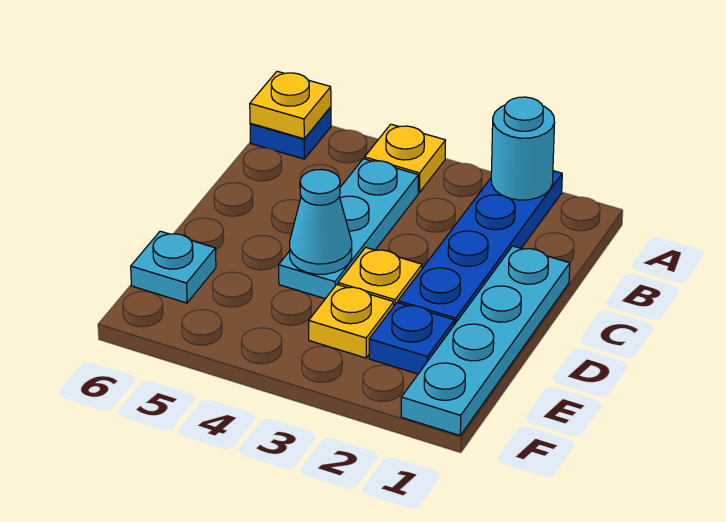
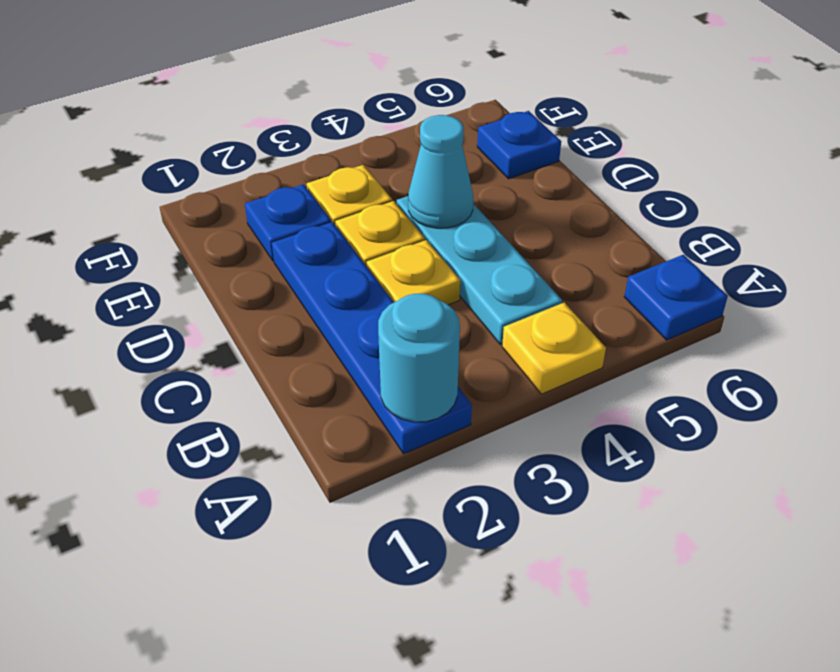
yellow 1x1 plate [250,71,331,139] -> yellow 1x1 plate moved to [367,240,460,305]
cyan 1x4 plate [401,246,570,435] -> none
cyan 1x1 plate [131,231,216,303] -> blue 1x1 plate [477,111,561,179]

